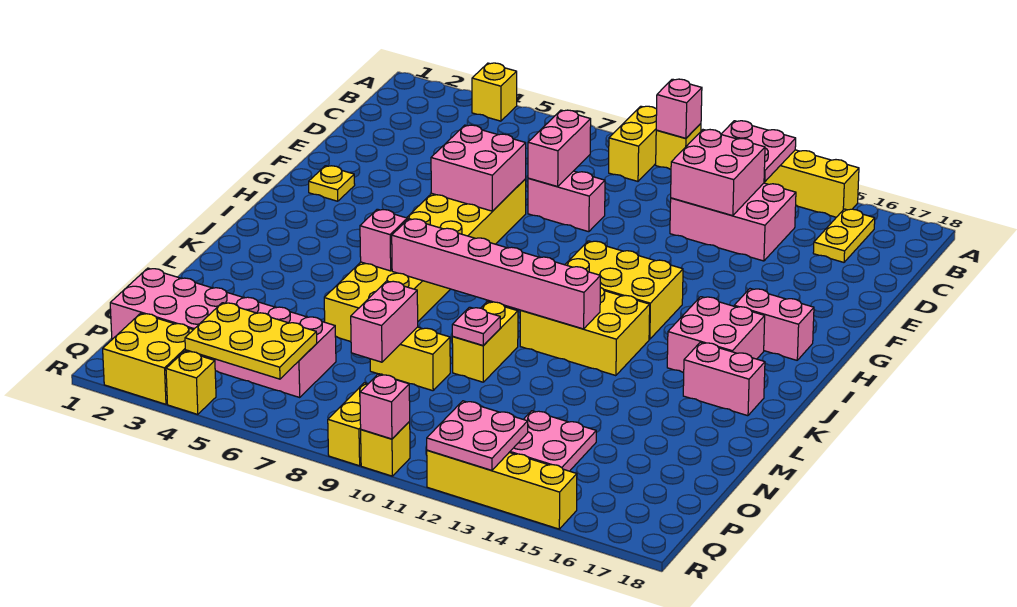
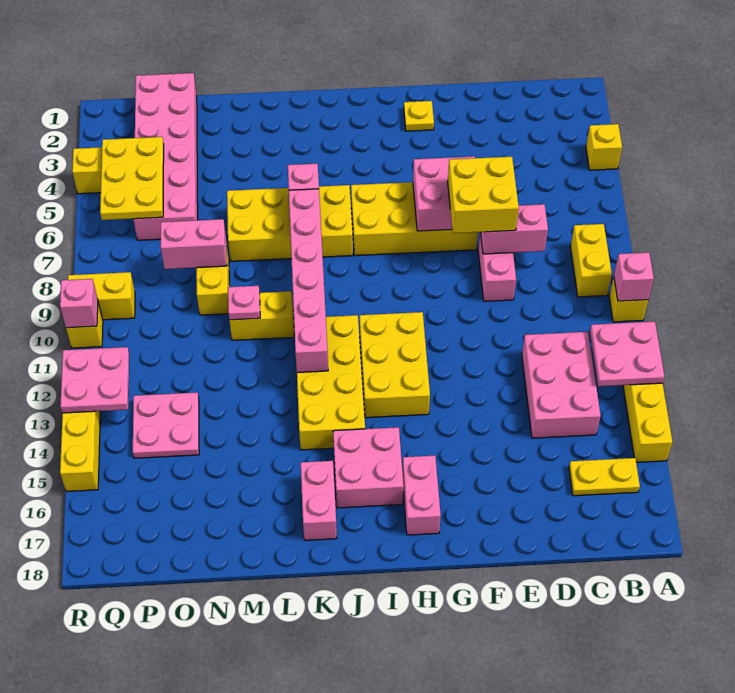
yellow 1x2 brick [609,106,657,181] -> yellow 1x2 brick turned to [570,224,612,297]
pink 2x2 brick [671,130,765,216] -> none
yellow 2x3 brick [520,287,650,376] -> yellow 2x4 brick [297,315,365,450]
yellow 2x2 brick [103,313,203,404] -> yellow 2x2 brick moved to [448,157,519,233]

